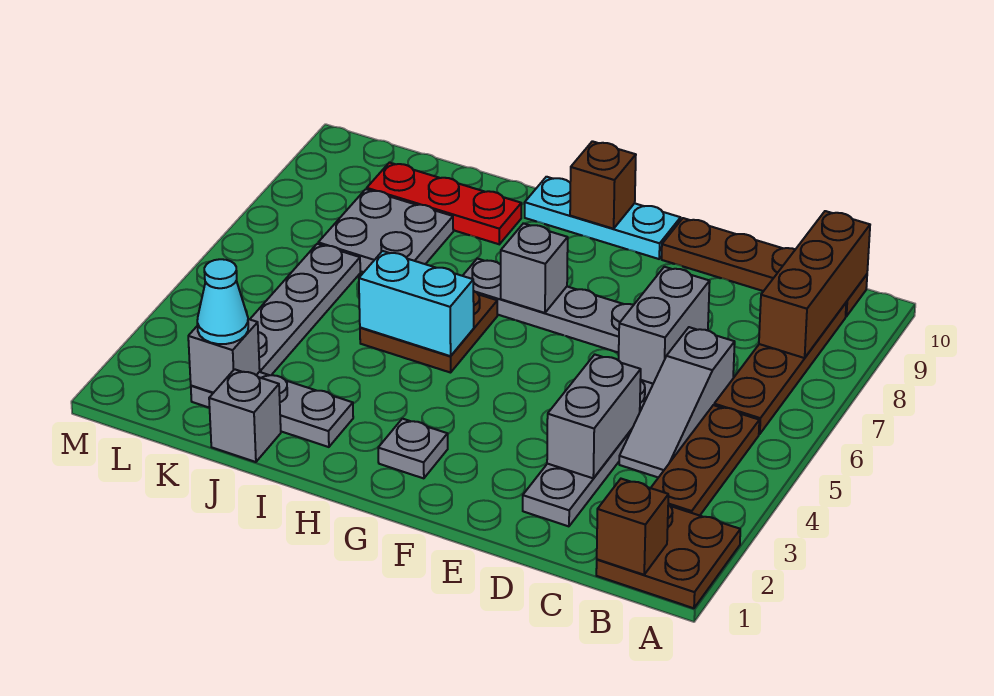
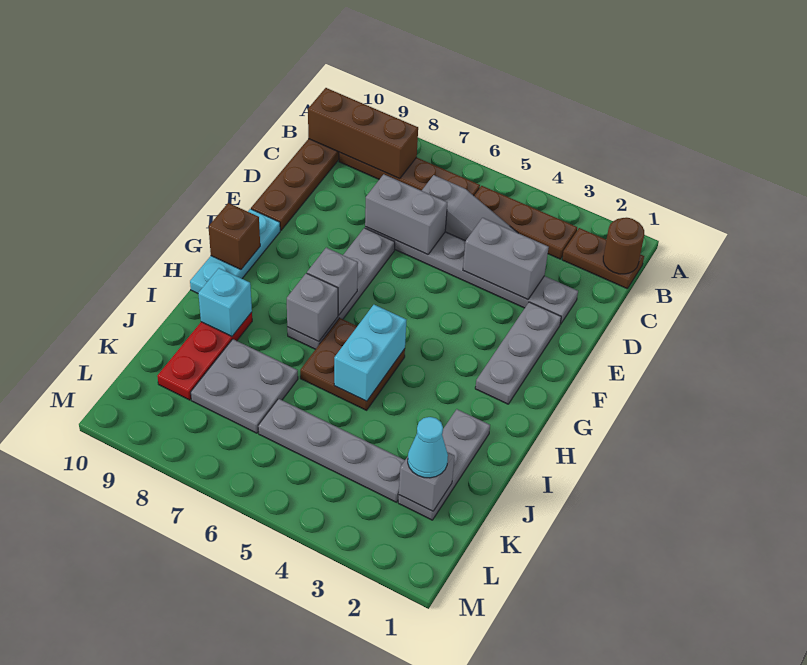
brown 2x2 plate [596,505,740,608] -> brown 1x2 plate [562,228,644,289]
brown 1x1 brick [597,479,668,575] -> brown 1x1 round brick [603,218,645,274]
grey 1x1 plate [378,419,448,478] -> grey 1x3 plate [475,302,561,404]
none -> cyan 1x1 brick [198,268,252,336]
grey 1x1 brick [209,369,281,462] -> grey 1x1 brick moved to [287,273,338,342]

